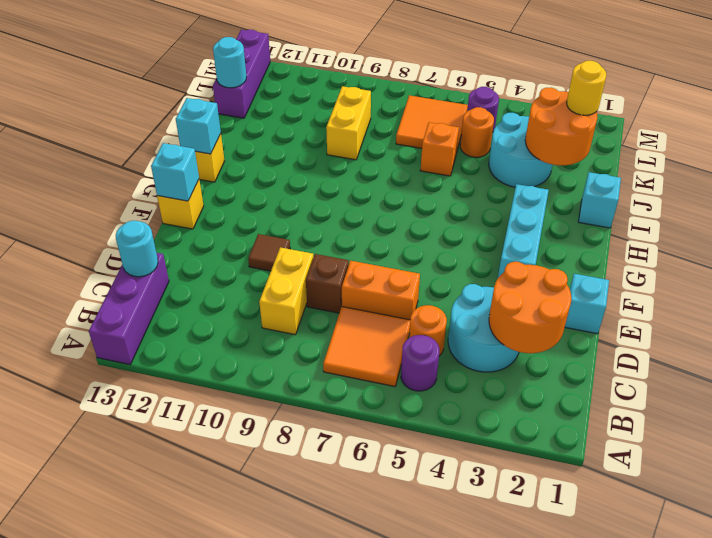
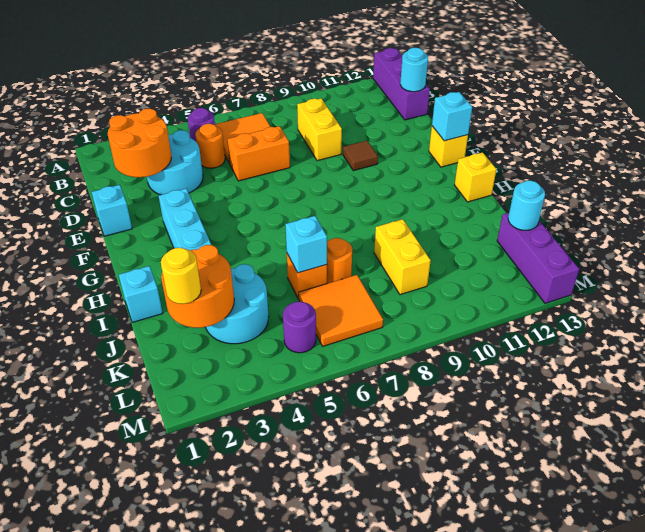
brown 1x1 brick [306,254,349,313] -> none
cyan 1x1 brick [176,98,221,154] -> cyan 1x1 brick moved to [285,216,327,273]
orange 1x1 round brick [460,107,494,157] -> orange 1x1 round brick moved to [327,238,352,284]

